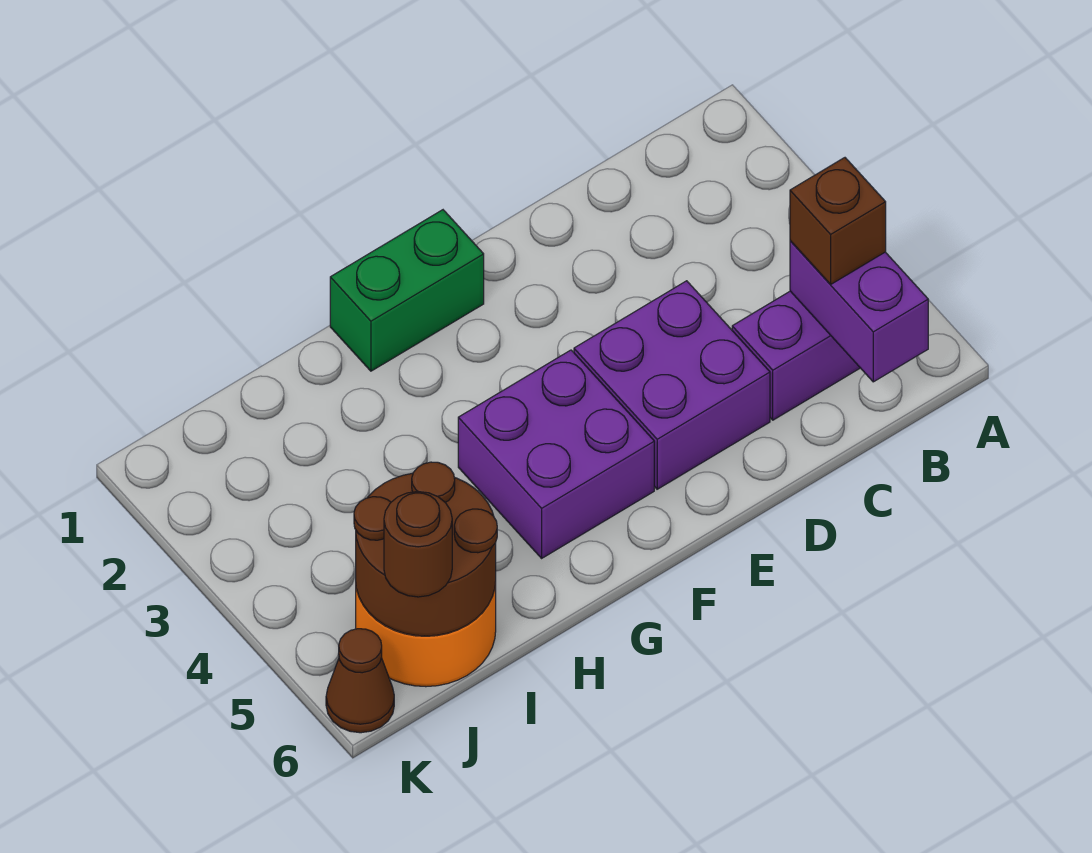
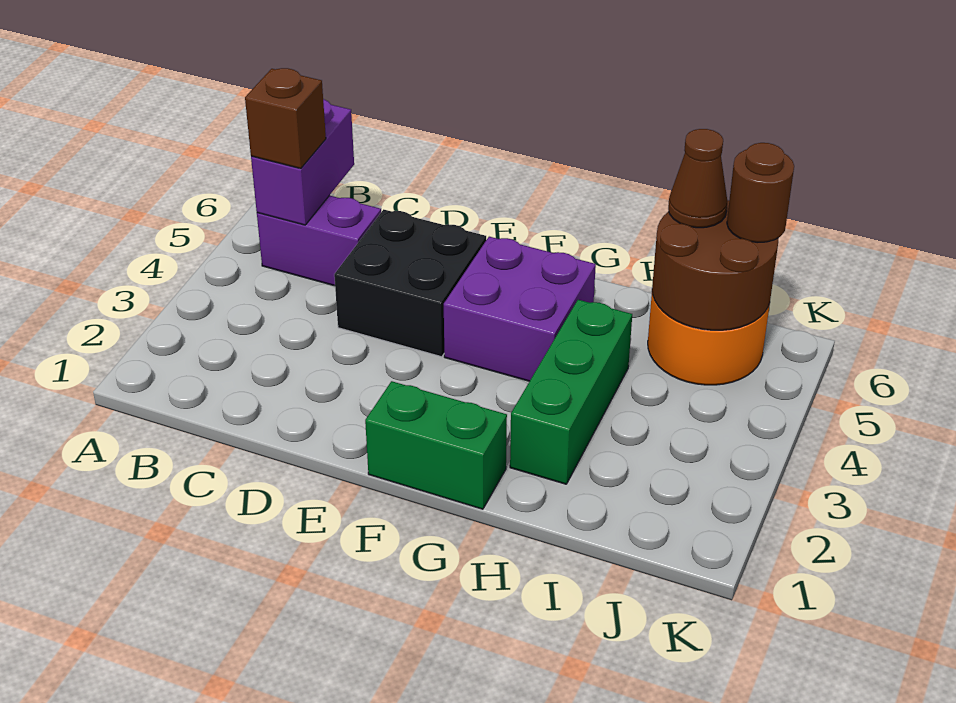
purple 2x2 brick [574,281,770,489] -> black 2x2 brick [334,209,486,357]
none -> green 1x3 brick [510,300,632,484]
brown 1x1 cone [326,629,394,733] -> brown 1x1 cone moved to [668,129,728,228]

